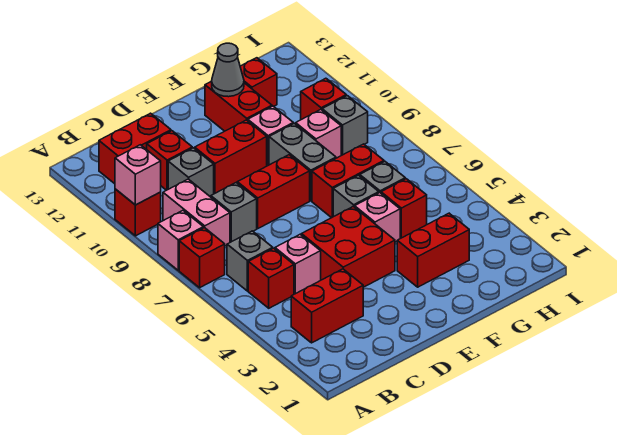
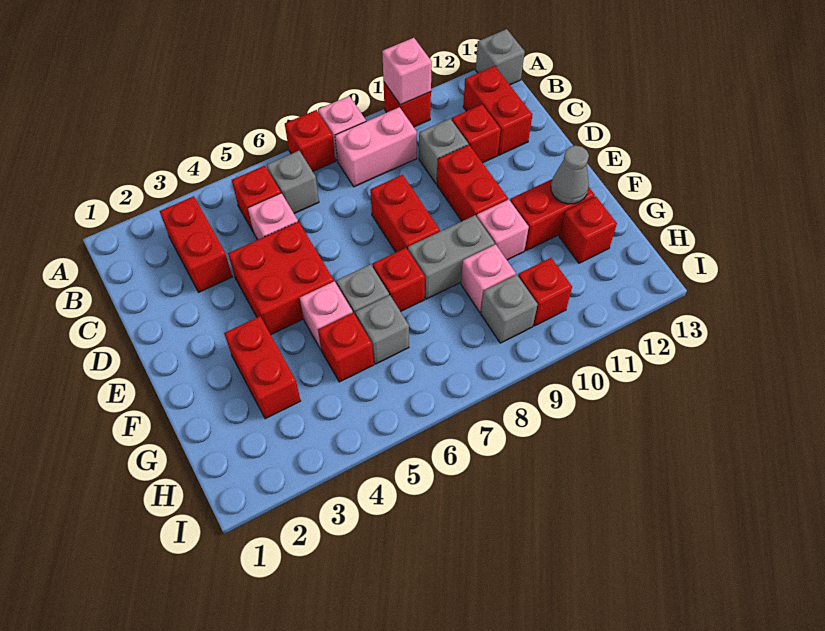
grey 1x1 brick [211,183,257,242] -> grey 1x1 brick moved to [476,29,525,85]
red 1x2 brick [312,144,384,218] -> red 1x1 brick [372,248,425,312]

